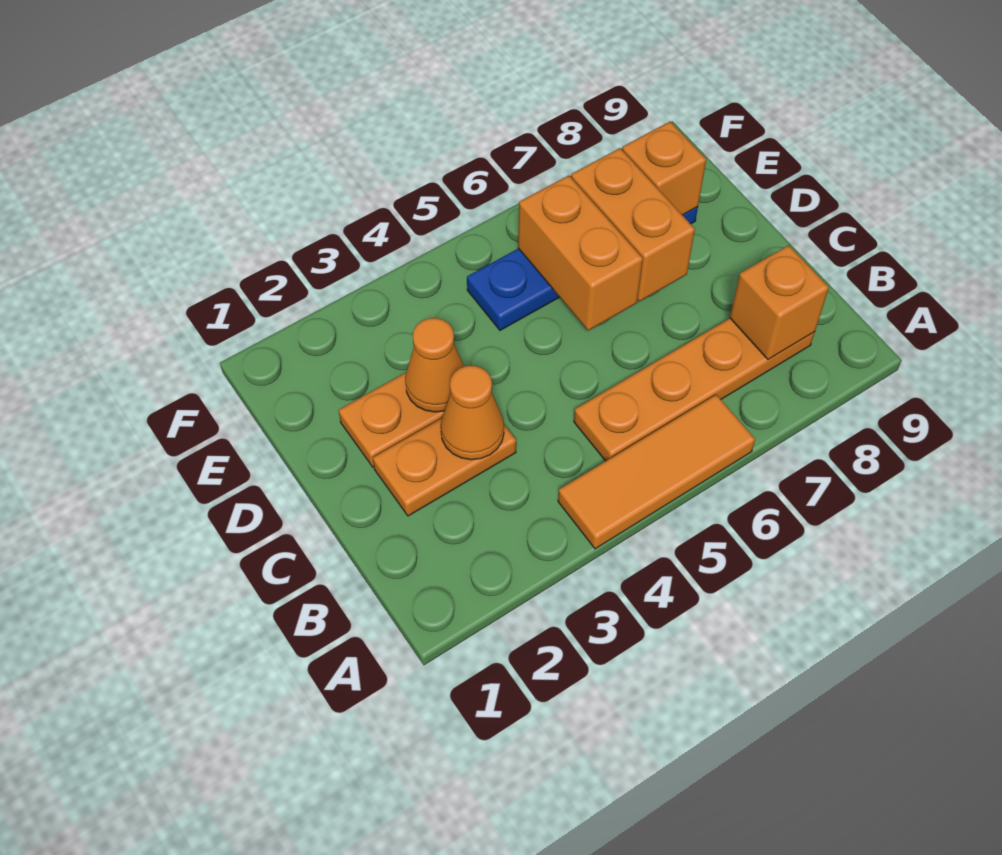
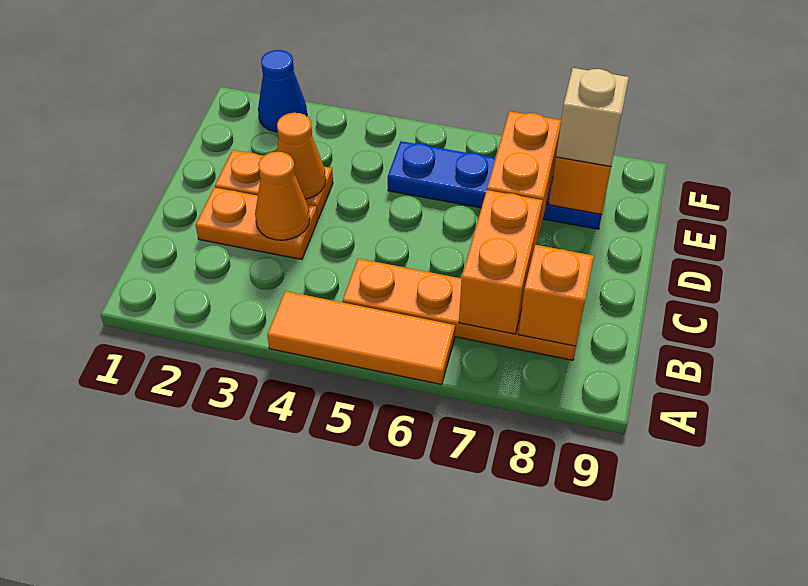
orange 1x2 brick [518,175,643,330] -> orange 1x2 brick moved to [459,190,543,334]
none -> tan 1x1 brick [556,68,629,166]
none -> blue 1x1 cone [258,50,307,132]

